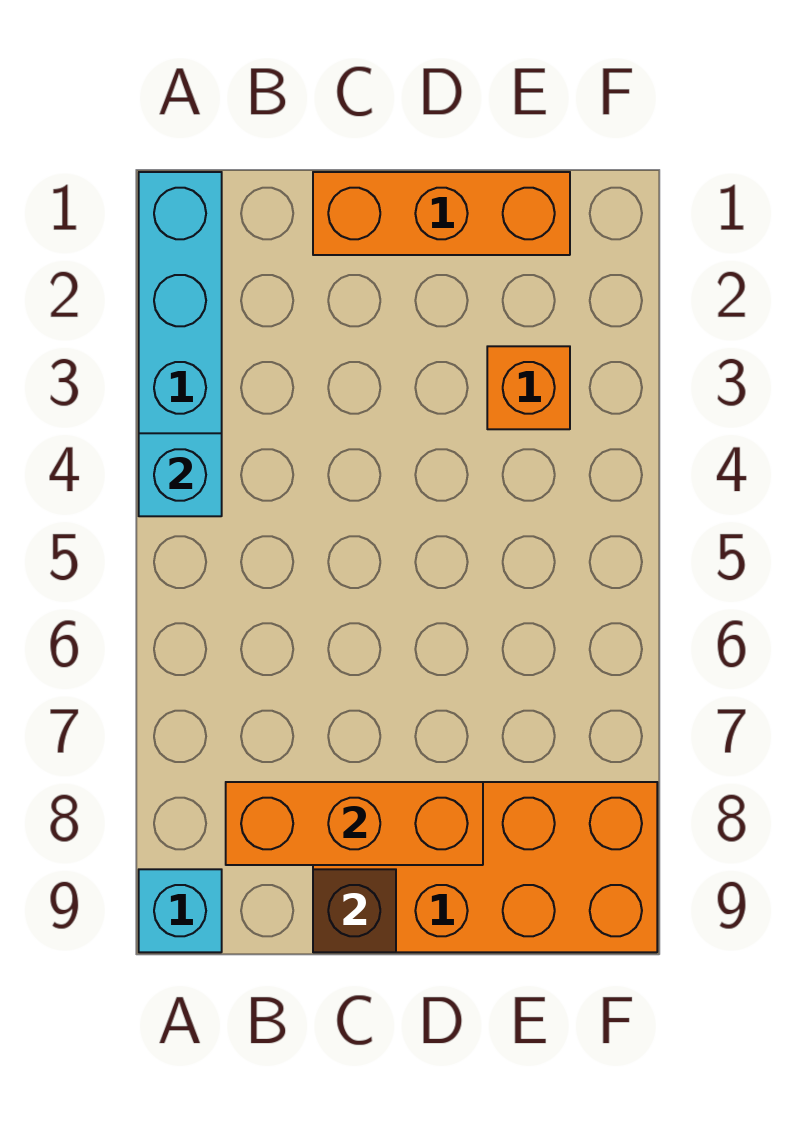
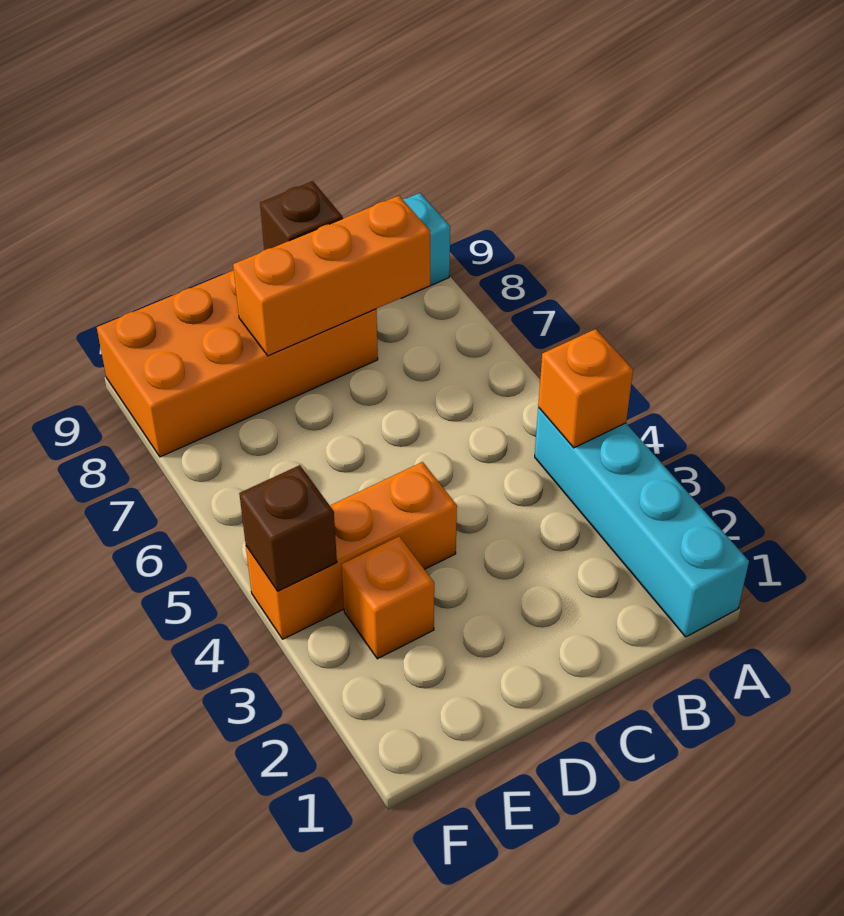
cyan 1x1 brick [139,433,222,516] -> orange 1x1 brick [538,329,633,448]
orange 1x3 brick [313,172,570,255] -> orange 1x3 brick moved to [246,462,457,639]
none -> brown 1x1 brick [239,465,337,591]

